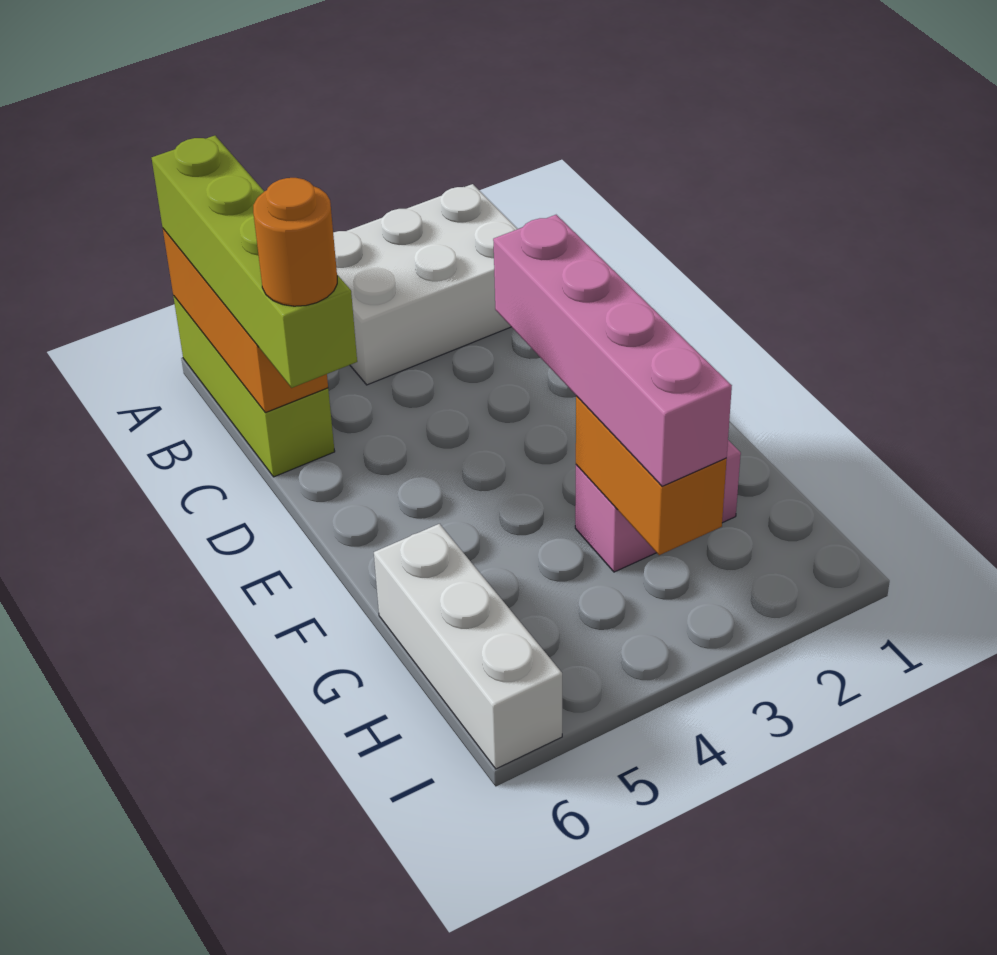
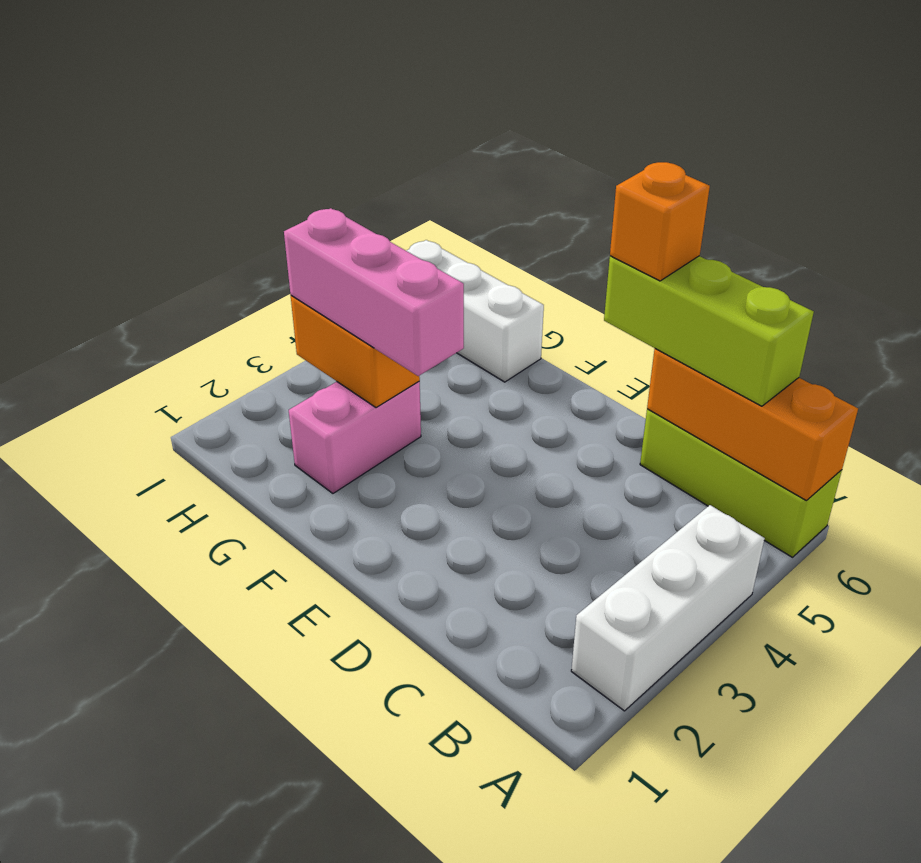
white 2x3 brick [333,184,517,385] -> white 1x3 brick [571,505,765,711]
lime 1x4 brick [152,136,357,388] -> lime 1x3 brick [604,256,814,406]
orange 1x1 round brick [253,178,337,306] -> orange 1x1 brick [610,162,710,281]
pink 1x4 brick [493,215,732,486] -> pink 1x3 brick [284,208,464,376]

